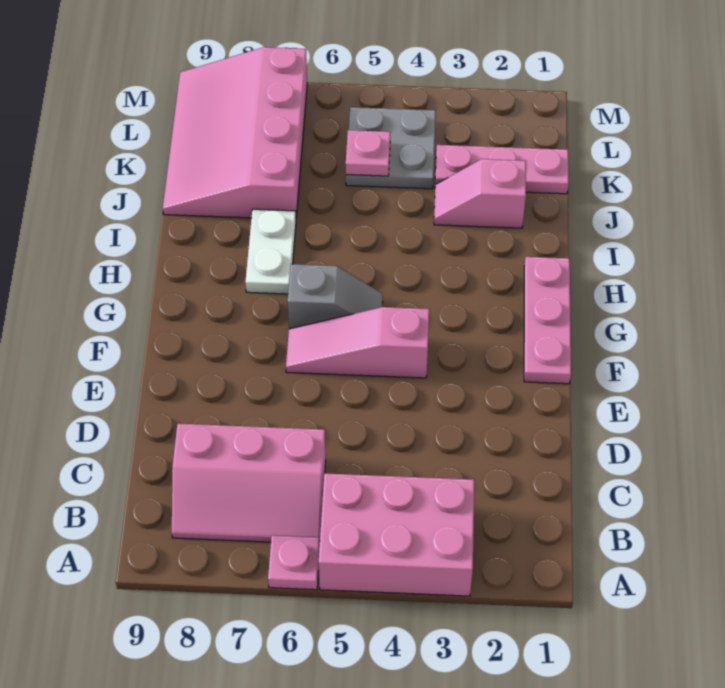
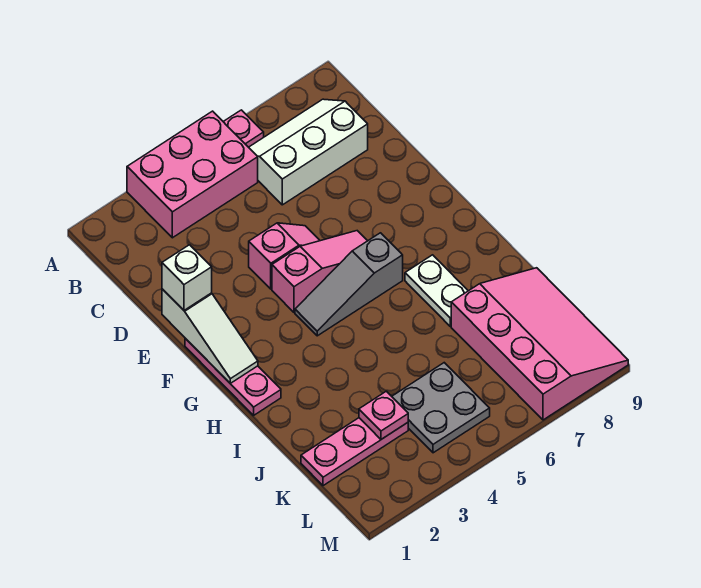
pink 2x3 slope [172,424,326,542] -> white 2x3 slope [249,99,368,205]
none -> white 1x3 slope [162,289,258,383]
none -> white 1x1 brick [162,245,212,310]
grey 1x2 slope [288,264,383,329] -> grey 1x3 slope [295,233,403,336]
pink 1x2 slope [434,159,526,228] -> pink 1x2 slope moved to [249,223,320,289]
pink 1x1 plate [346,130,390,176] -> pink 1x1 plate moved to [359,391,408,439]

